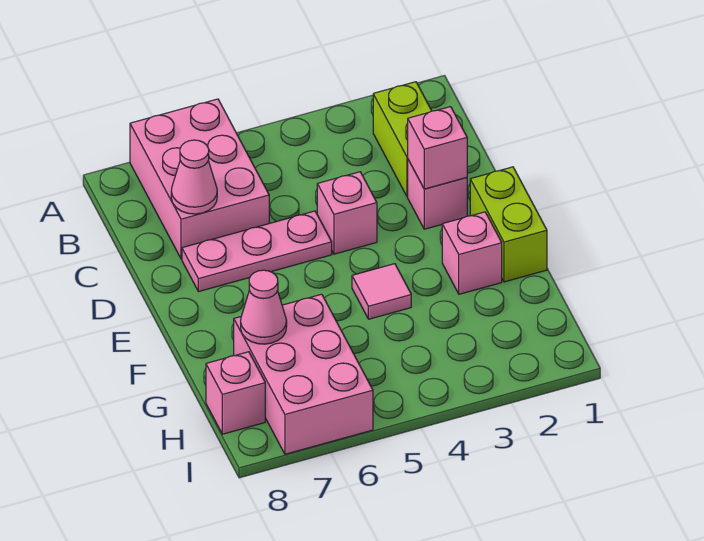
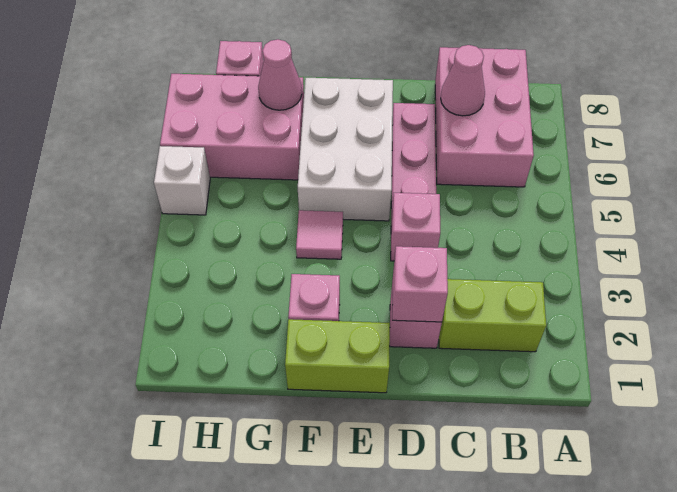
pink 2x3 brick [130,99,269,259] -> pink 2x3 brick turned to [435,47,534,187]
none -> white 2x3 brick [298,78,393,221]
none -> white 1x1 brick [154,146,210,215]

